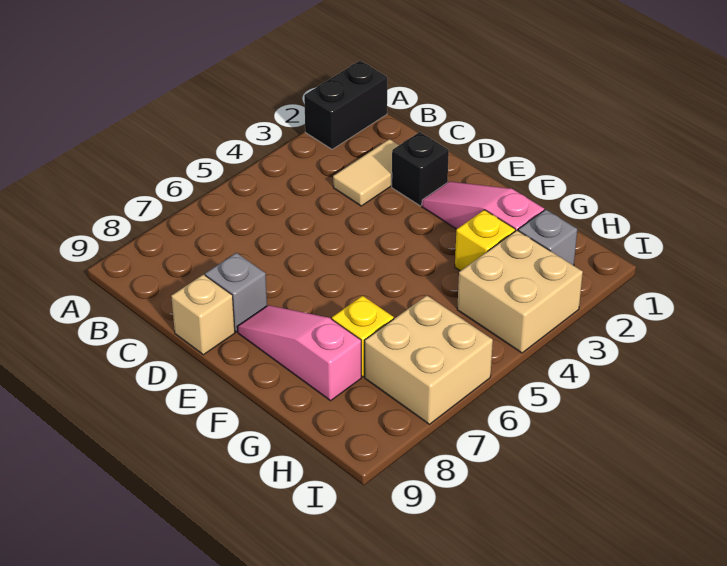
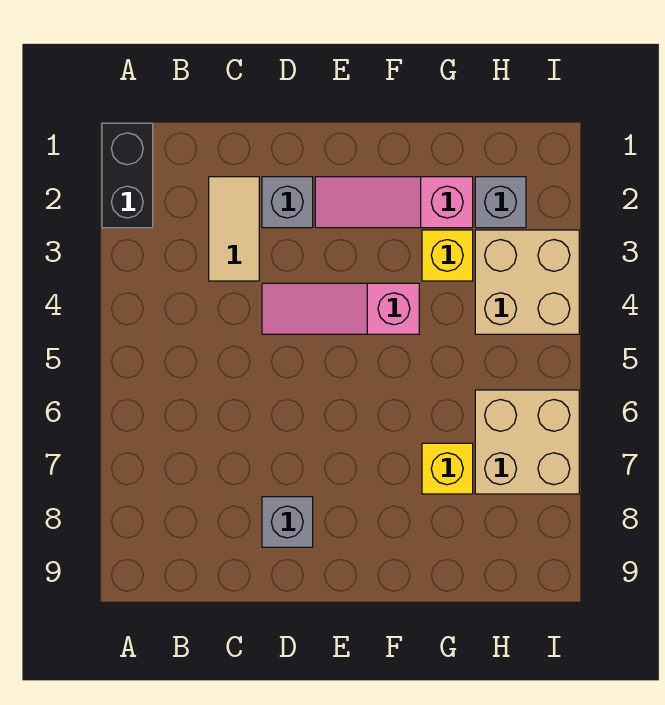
black 1x1 brick [392,132,449,206] -> grey 1x1 brick [262,177,313,228]
tan 1x1 brick [171,275,235,355] -> none
pink 1x3 slope [238,305,361,401] -> pink 1x3 slope moved to [262,283,419,334]

